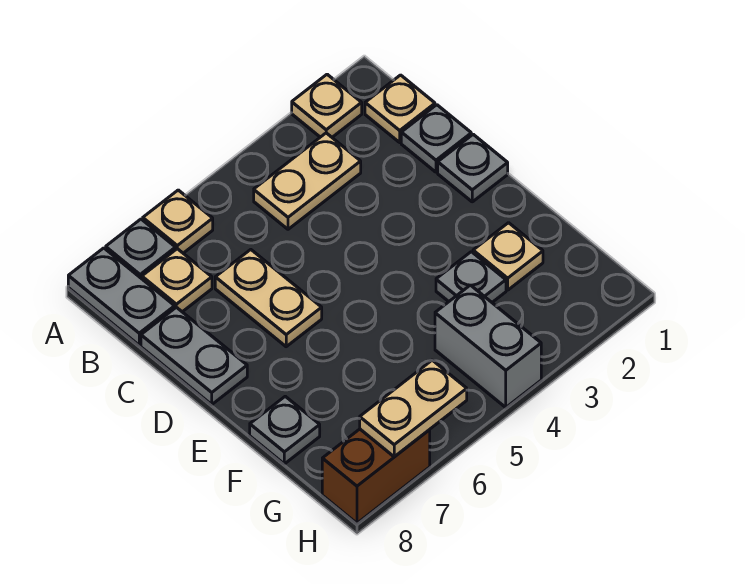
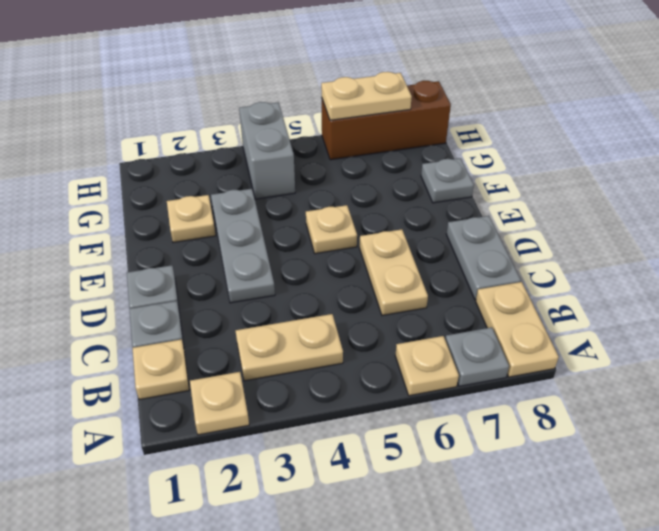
grey 1x2 plate [68,248,175,345] -> tan 1x2 plate [476,282,559,377]
tan 1x1 plate [142,249,212,312] -> tan 1x1 plate moved to [306,205,357,254]
grey 1x1 plate [436,252,506,302] -> grey 1x3 plate [211,189,275,303]
brown 1x2 brick [322,429,430,523] -> brown 1x3 brick [322,81,451,160]

